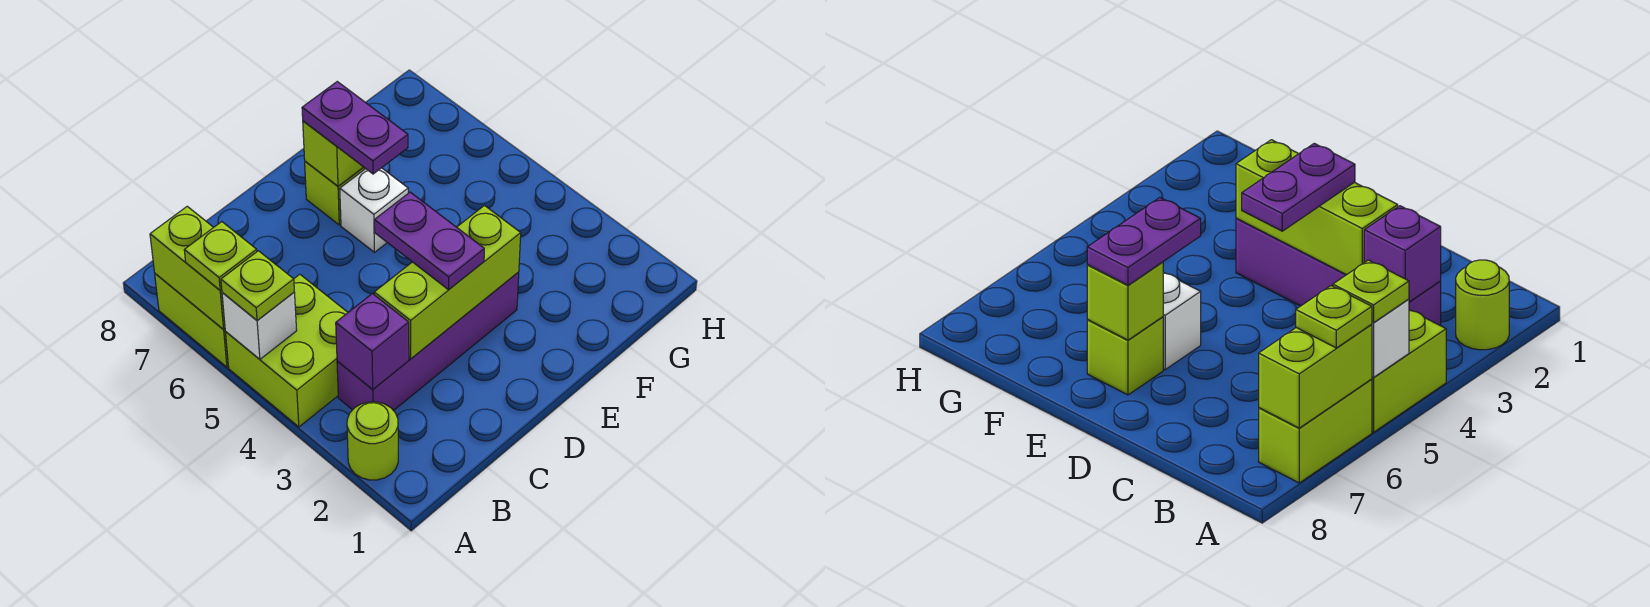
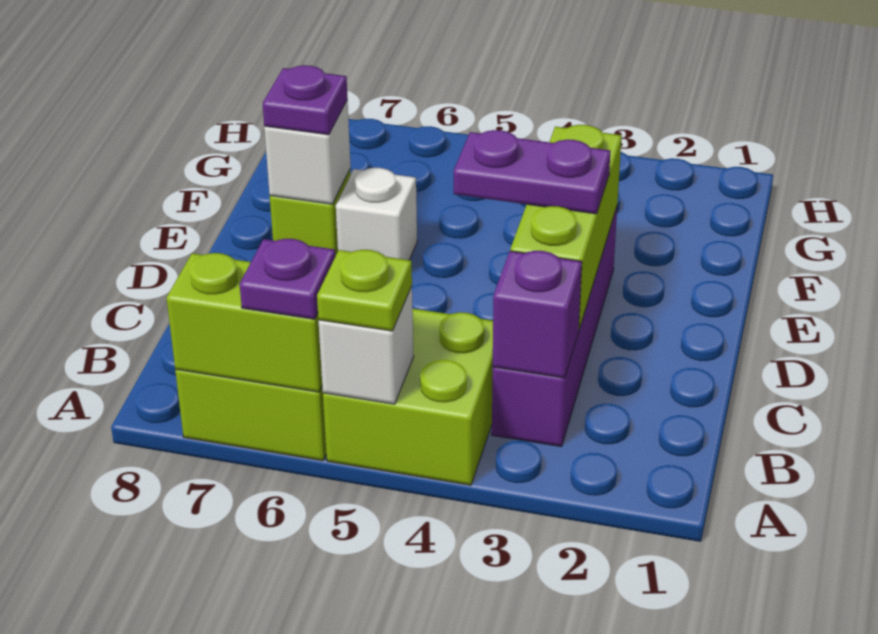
lime 1x1 round brick [347,402,398,480] -> none
lime 1x1 plate [184,222,257,290] -> purple 1x1 plate [240,239,335,319]
purple 1x2 plate [302,82,408,174] -> purple 1x1 plate [263,65,348,135]
lime 1x1 brick [303,121,363,186] -> white 1x1 brick [264,100,351,204]

